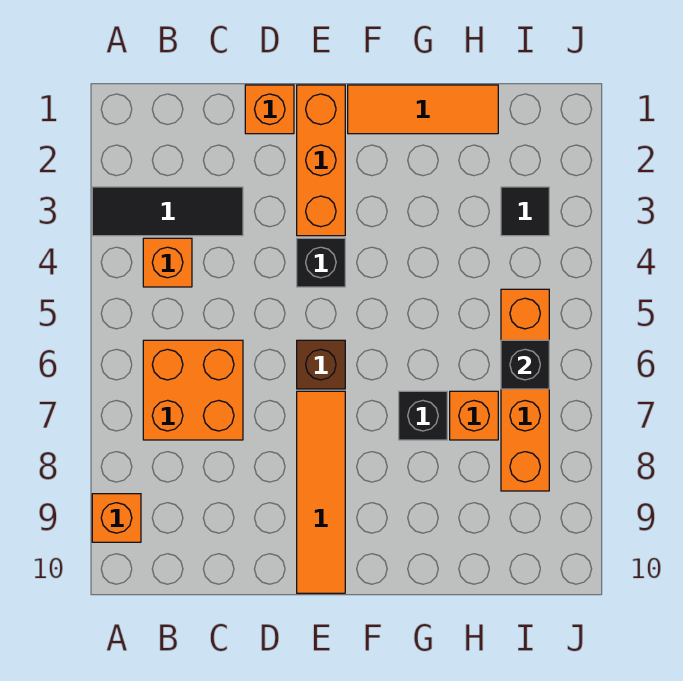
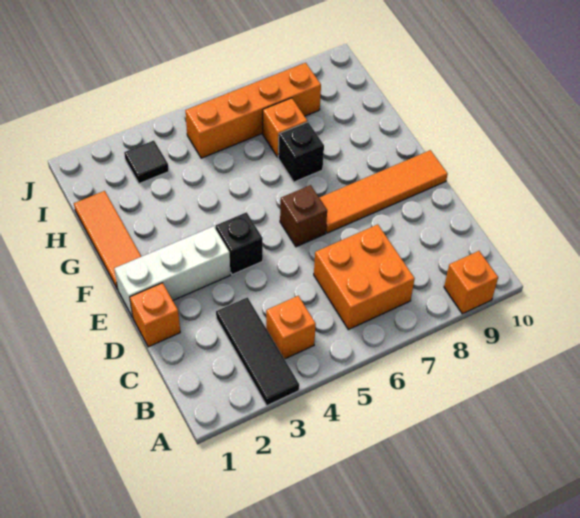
orange 1x3 brick [297,85,345,236] -> white 1x3 brick [114,226,230,317]
black 1x1 brick [501,340,549,389] -> none

